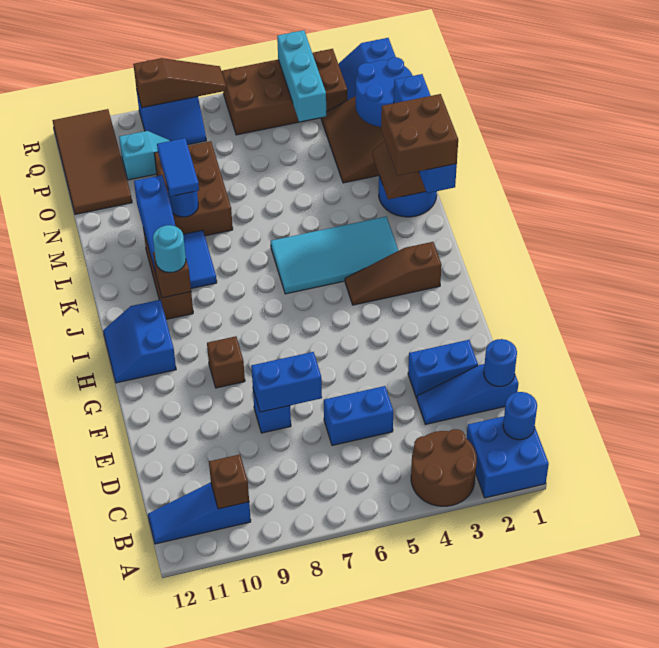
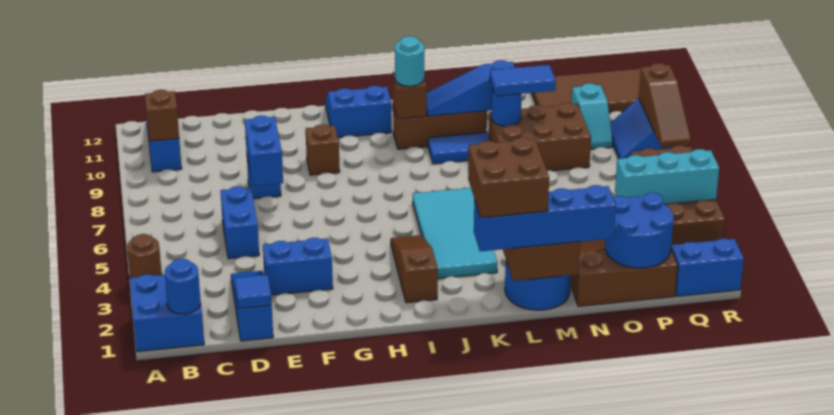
brown 2x2 round brick [411,429,477,506] -> brown 1x1 round brick [127,234,162,278]
blue 1x1 round brick [484,339,517,386] -> blue 1x1 tile [235,275,272,309]
blue 1x2 brick [408,340,478,398] -> blue 1x2 brick turned to [263,238,333,295]

